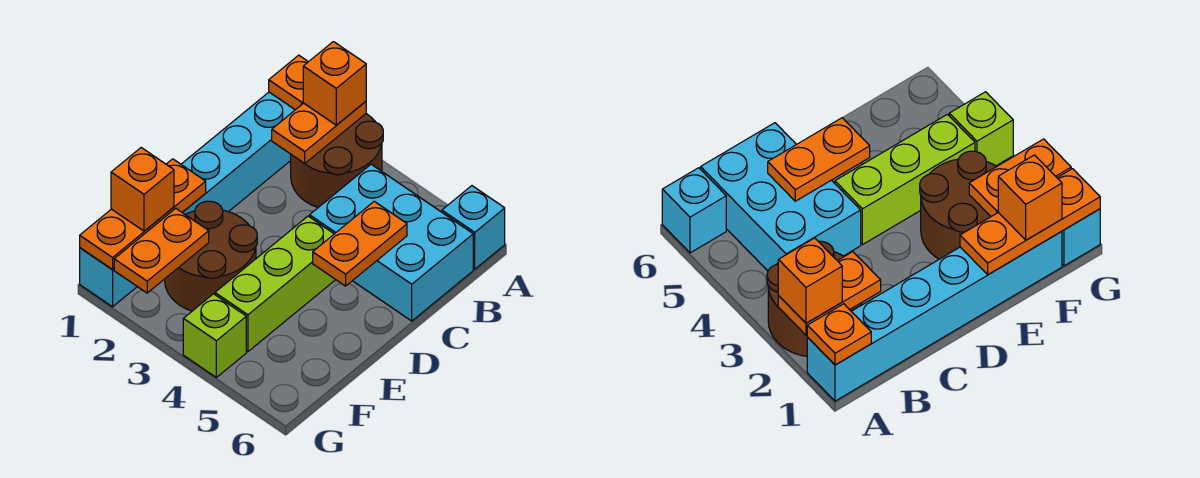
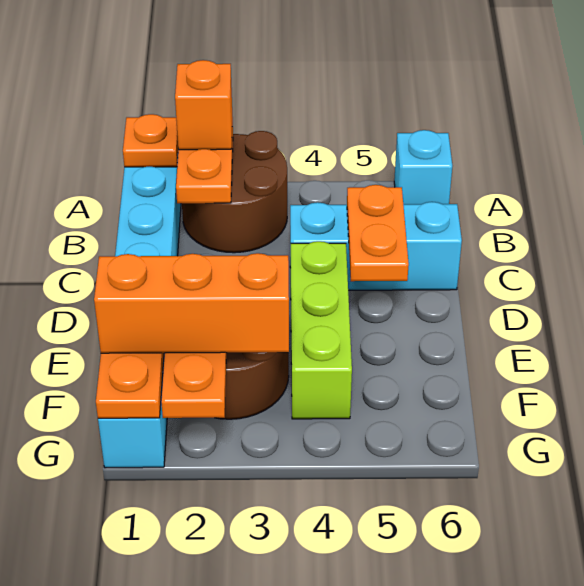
cyan 2x3 brick [310,164,473,321] -> cyan 1x3 brick [290,202,462,290]
orange 1x1 brick [111,148,174,231] -> orange 1x3 brick [94,253,289,353]
lime 1x1 brick [183,294,246,377] -> none

